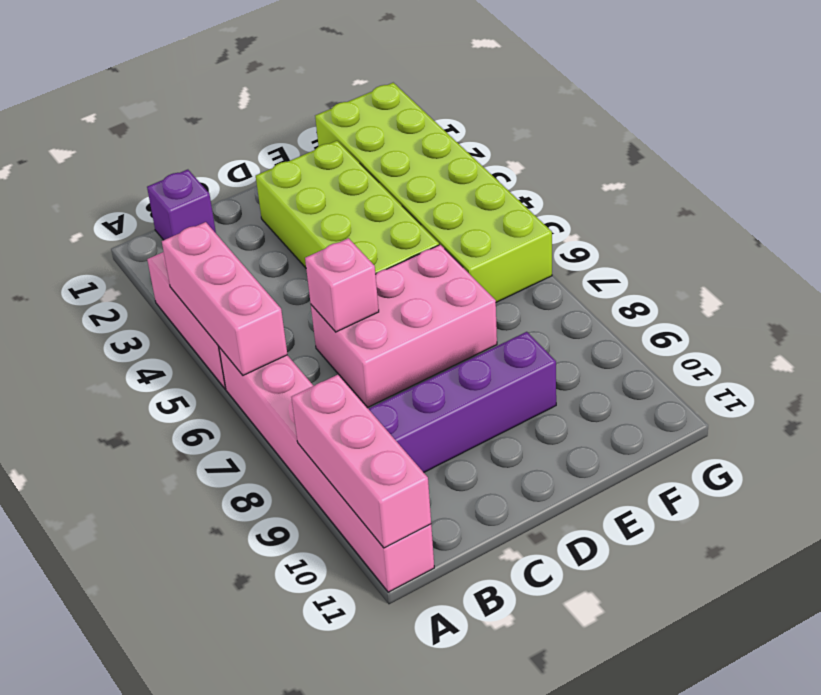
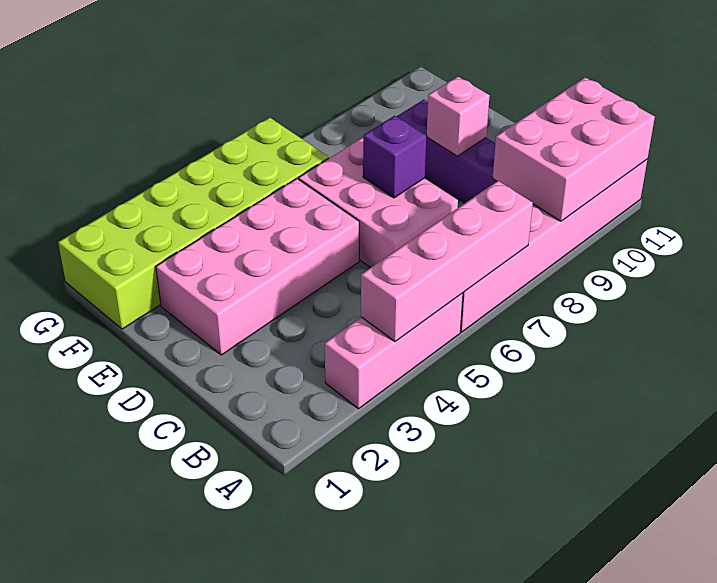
pink 1x3 brick [162,222,287,375] -> pink 1x4 brick [361,181,533,342]
pink 1x3 brick [291,375,431,548] -> pink 2x3 brick [493,78,655,221]
purple 1x1 brick [147,170,216,240] -> purple 1x1 brick moved to [363,116,426,198]
pink 1x1 brick [305,238,379,332] -> pink 1x1 brick moved to [427,77,490,156]
lime 2x4 brick [256,141,439,274] -> pink 2x4 brick [156,179,359,355]

